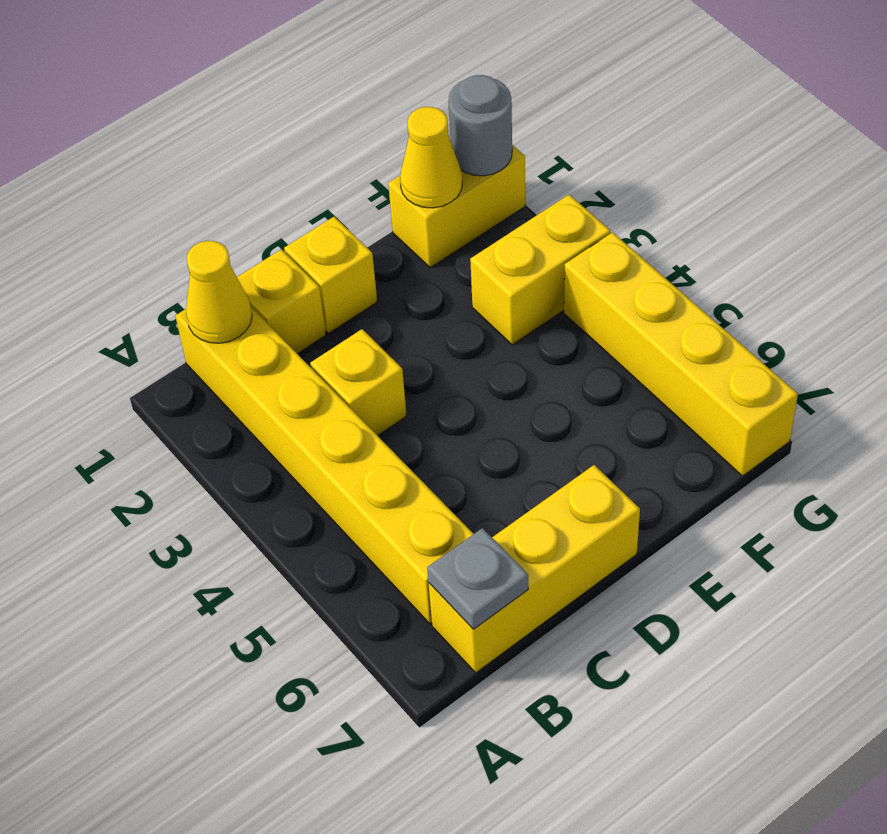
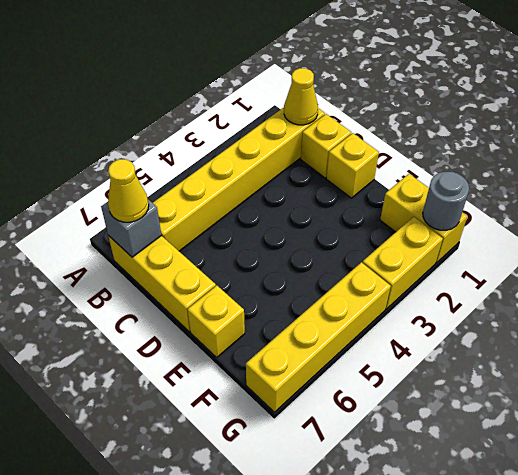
grey 1x1 plate [427,528,528,629] -> grey 1x1 brick [101,200,161,257]
yellow 1x1 brick [310,329,407,436] -> yellow 1x1 brick moved to [187,285,245,357]
yellow 1x1 cone [400,107,462,208] -> yellow 1x1 cone moved to [108,159,149,222]
yellow 1x2 brick [470,195,610,345] -> yellow 1x2 brick turned to [362,217,443,309]

